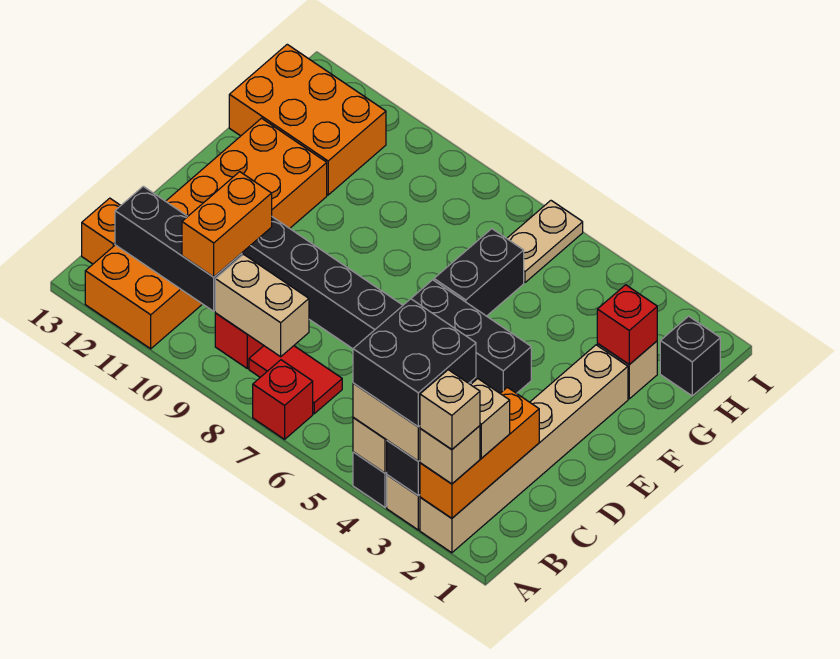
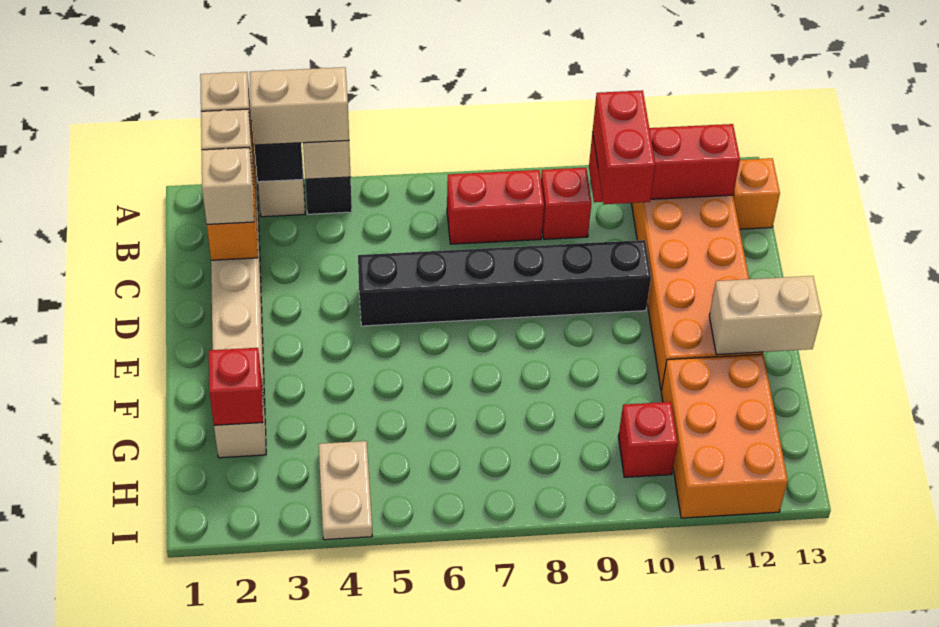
tan 1x1 brick [420,370,480,450] -> tan 1x1 brick moved to [201,147,254,224]
black 2x2 brick [353,299,476,427] -> none
red 1x1 brick [253,360,313,439] -> red 1x1 brick moved to [618,402,678,477]
red 1x2 tile [249,346,342,414] -> red 1x2 brick [447,170,544,244]
tan 1x2 brick [215,254,309,357] -> tan 1x2 brick moved to [709,276,822,355]
black 1x3 brick [115,186,242,311] -> red 1x3 brick [589,124,740,202]
orange 1x2 brick [182,172,272,277] -> red 1x2 brick [593,90,655,204]
black 1x3 brick [411,280,531,393] -> none
black 1x2 brick [434,229,524,316] -> none
orange 2x3 brick [229,44,386,195] -> orange 2x3 brick turned to [661,354,788,518]
black 1x1 brick [660,316,720,396] -> none
tan 1x2 plate [507,201,583,282] -> tan 1x2 plate moved to [319,441,372,540]

